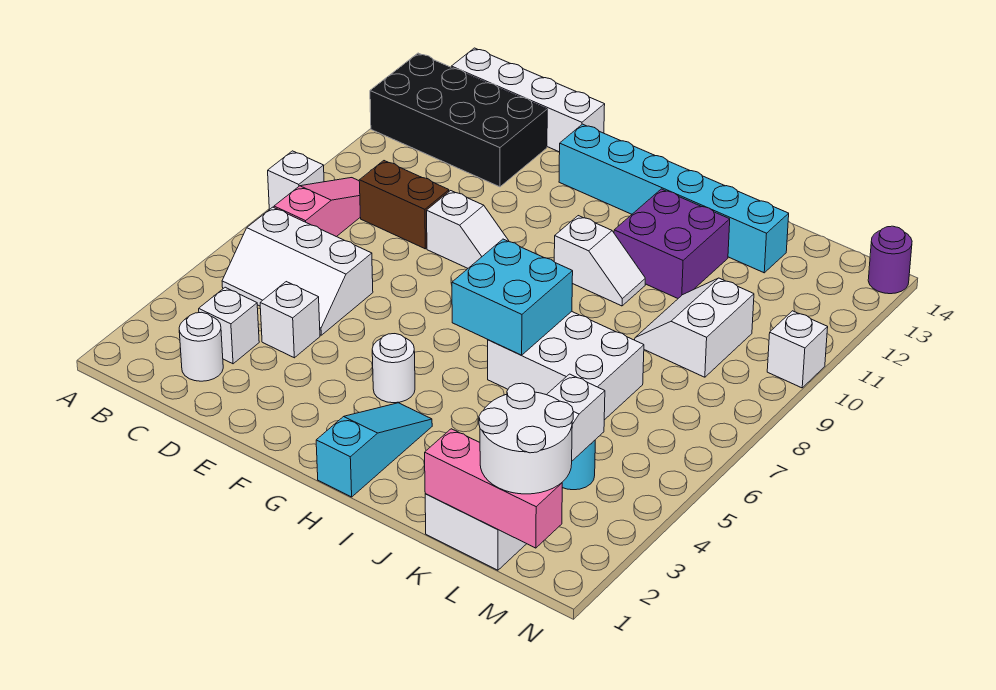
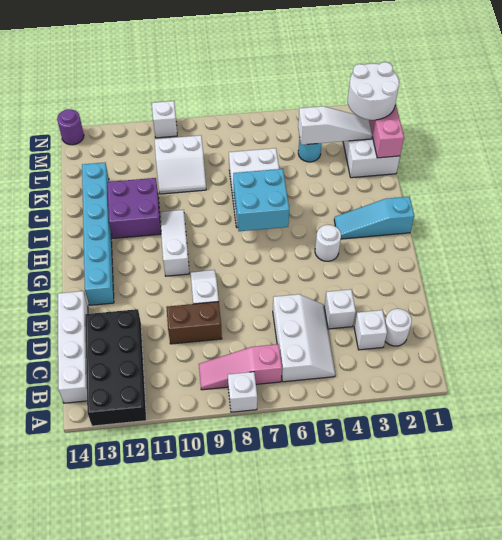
brown 1x2 brick [359,161,449,249] -> brown 1x2 brick turned to [166,302,222,344]
white 1x2 slope [554,216,645,306] -> white 1x3 slope [161,210,190,276]

